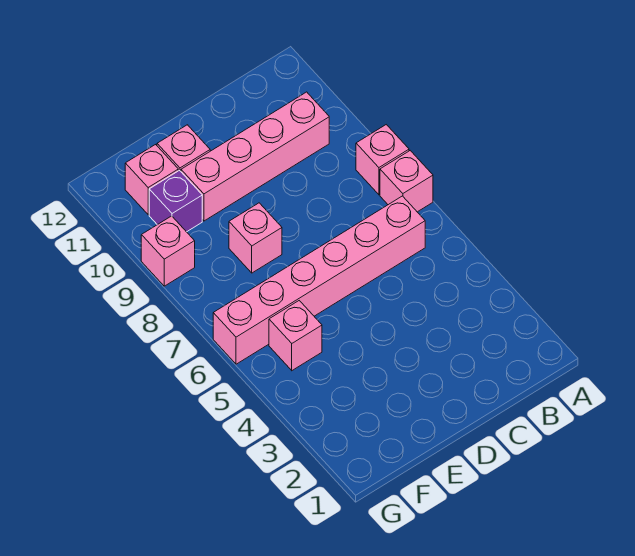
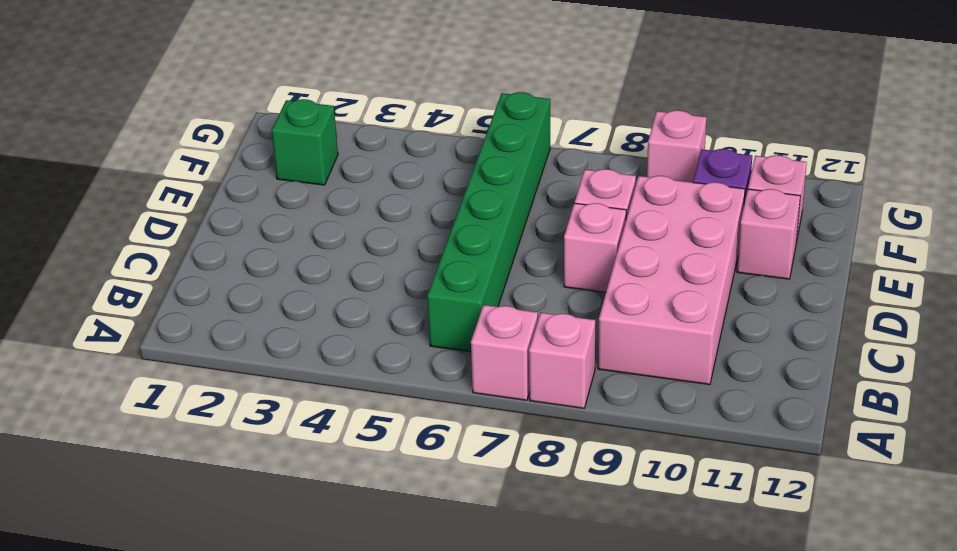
pink 1x6 brick [213,196,425,364] -> green 1x6 brick [427,92,550,352]
pink 1x4 brick [181,92,329,221] -> pink 2x4 brick [598,176,745,385]
none -> green 1x1 brick [272,99,338,185]
pink 1x1 brick [269,301,322,370] -> pink 1x1 brick moved to [564,203,626,292]

